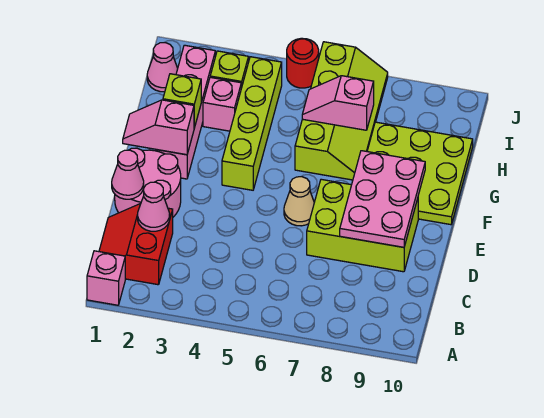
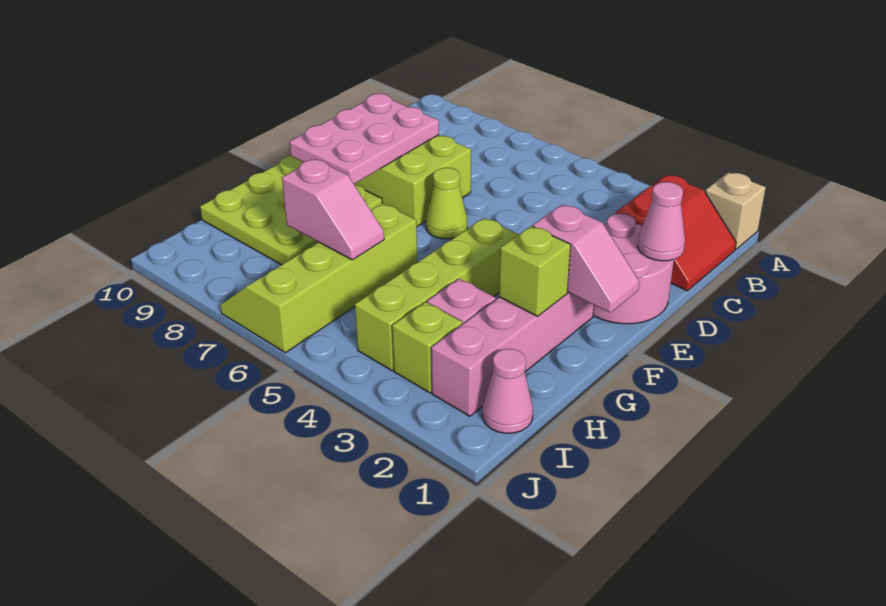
pink 1x1 brick [87,251,125,305] -> tan 1x1 brick [705,172,766,249]
pink 1x1 cone [138,182,170,231] -> none
tan 1x1 cone [284,177,314,226] -> lime 1x1 cone [426,168,467,239]
red 1x1 round brick [287,38,319,88] -> none

